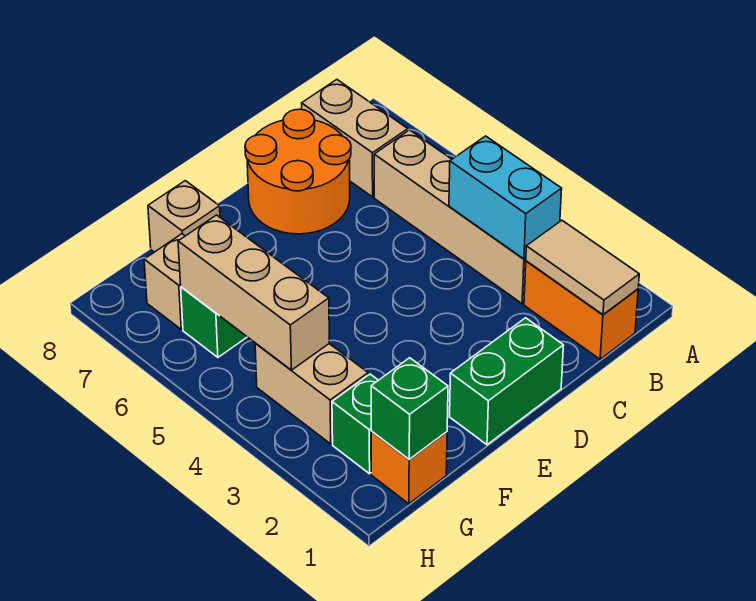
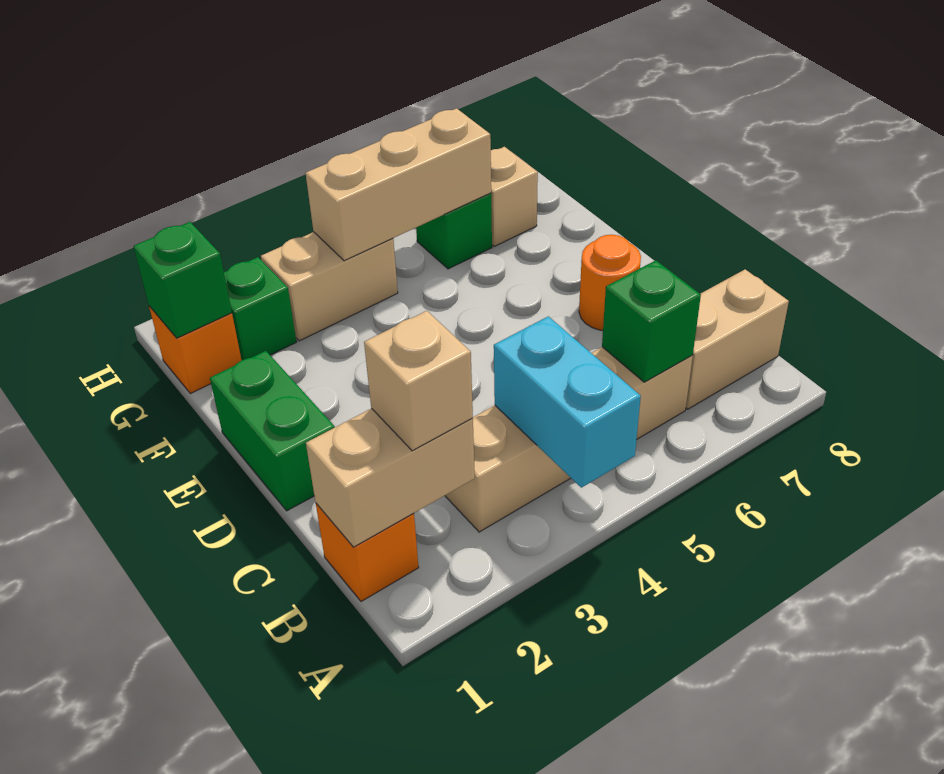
orange 1x2 brick [524,261,638,359] -> orange 1x1 brick [316,504,419,601]
tan 1x2 tile [526,220,639,315] -> tan 1x2 brick [306,408,475,547]
cyan 1x2 brick [449,136,562,259] -> cyan 1x2 brick turned to [494,316,641,488]
none -> green 1x1 brick [602,260,701,382]
orange 2x2 round brick [245,109,351,234] -> orange 1x1 round brick [579,235,641,331]
tan 1x1 brick [148,181,220,252] -> tan 1x1 brick moved to [364,311,473,451]

